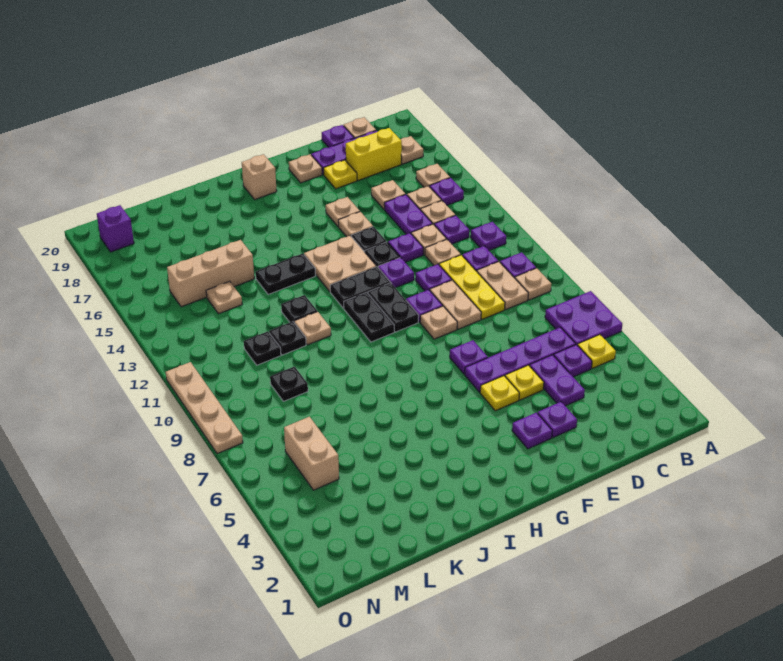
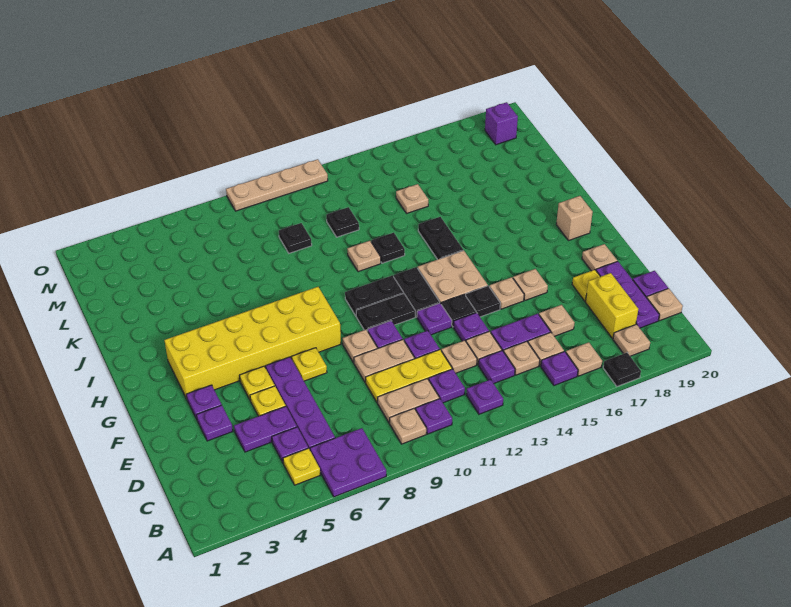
purple 1x1 plate [450,340,488,374] -> yellow 1x1 plate [292,348,327,381]
none -> yellow 2x6 brick [164,287,341,399]
black 1x1 plate [269,322,306,355] -> black 1x1 plate moved to [603,353,641,386]
tan 1x3 brick [167,240,254,307] -> none
tan 1x2 brick [284,417,339,490] -> none

